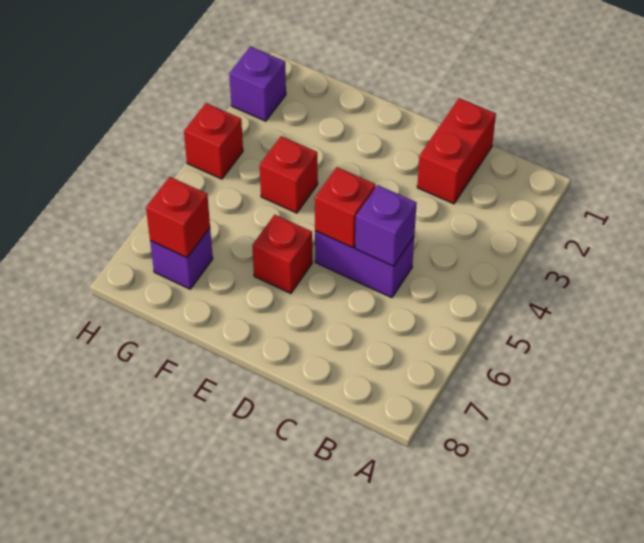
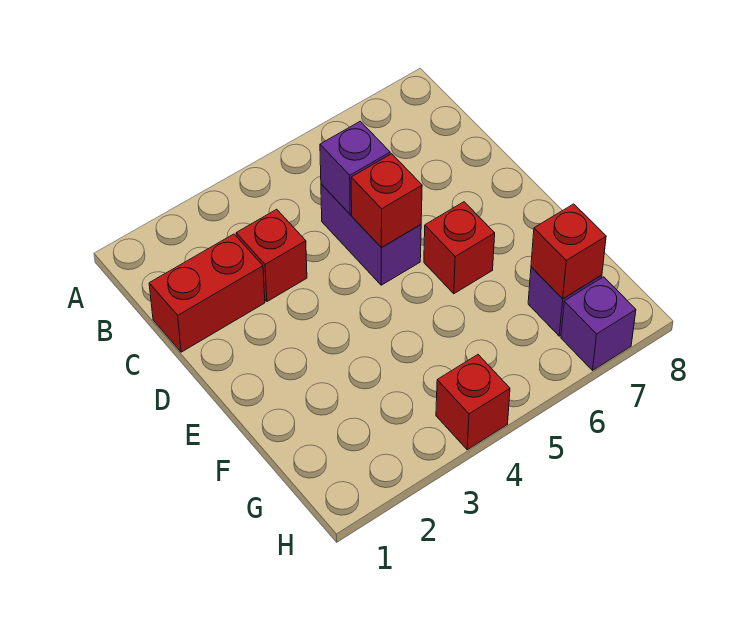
red 1x1 brick [260,136,318,213] -> red 1x1 brick moved to [236,209,307,301]
purple 1x1 brick [229,47,286,121] -> purple 1x1 brick moved to [561,277,636,370]

